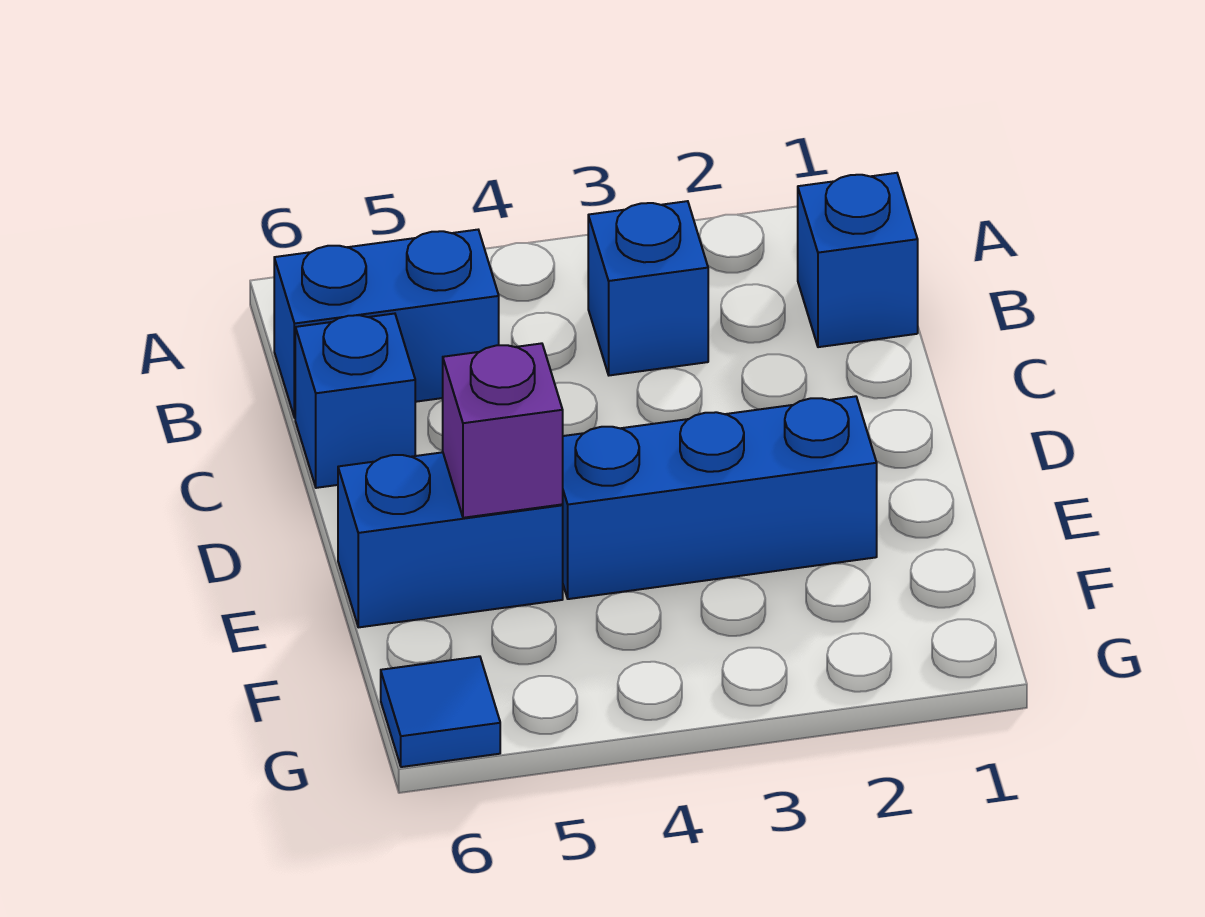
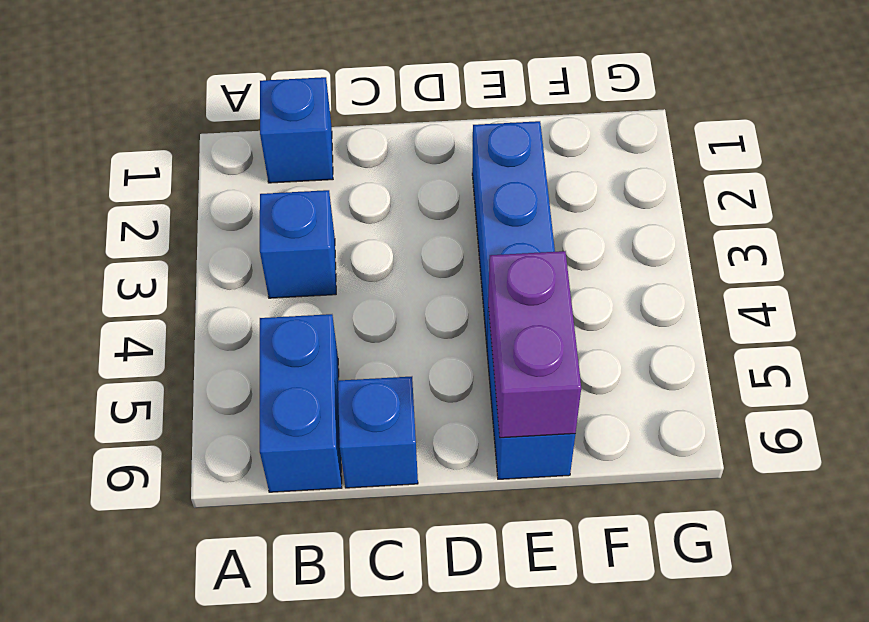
purple 1x1 brick [443,343,563,518] -> purple 1x2 brick [488,251,581,438]
blue 1x1 tile [381,656,500,767] -> none

